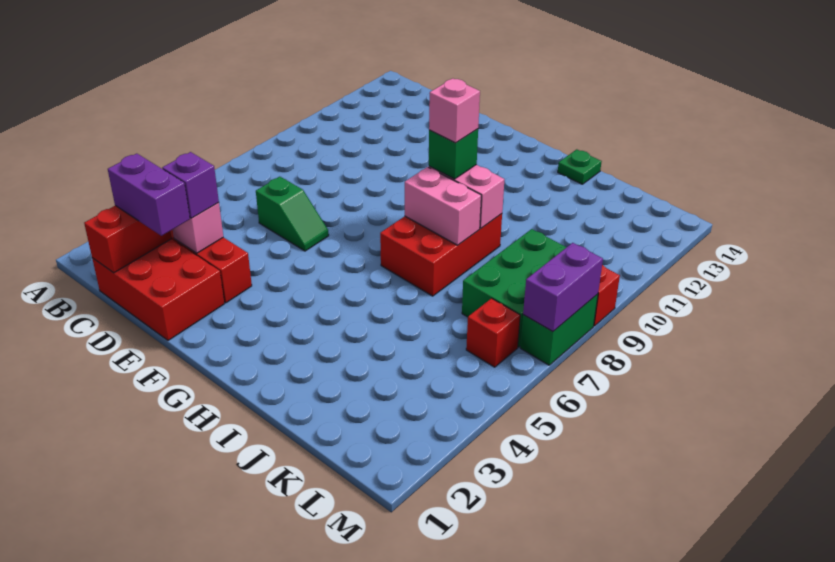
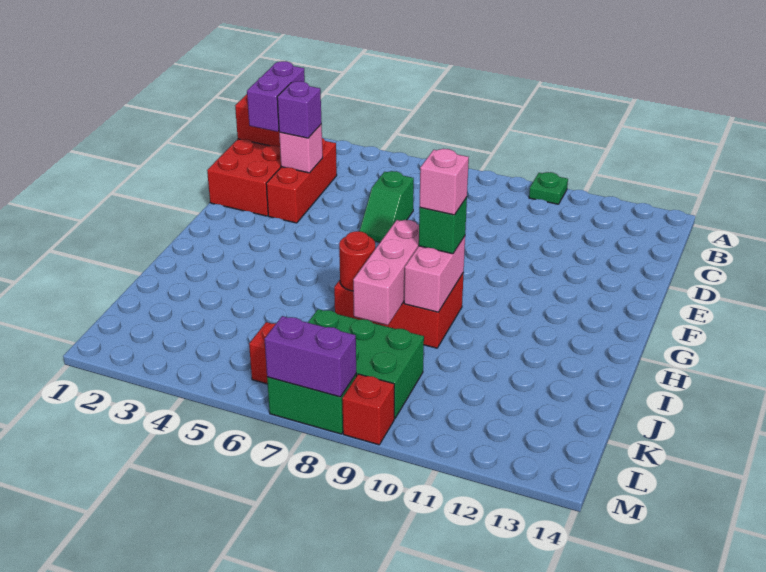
pink 1x2 brick [405,167,481,245] -> pink 1x3 brick [353,220,419,325]
none -> red 1x1 round brick [339,231,375,291]
green 1x1 plate [558,149,602,184] -> green 1x1 plate moved to [529,172,568,204]

